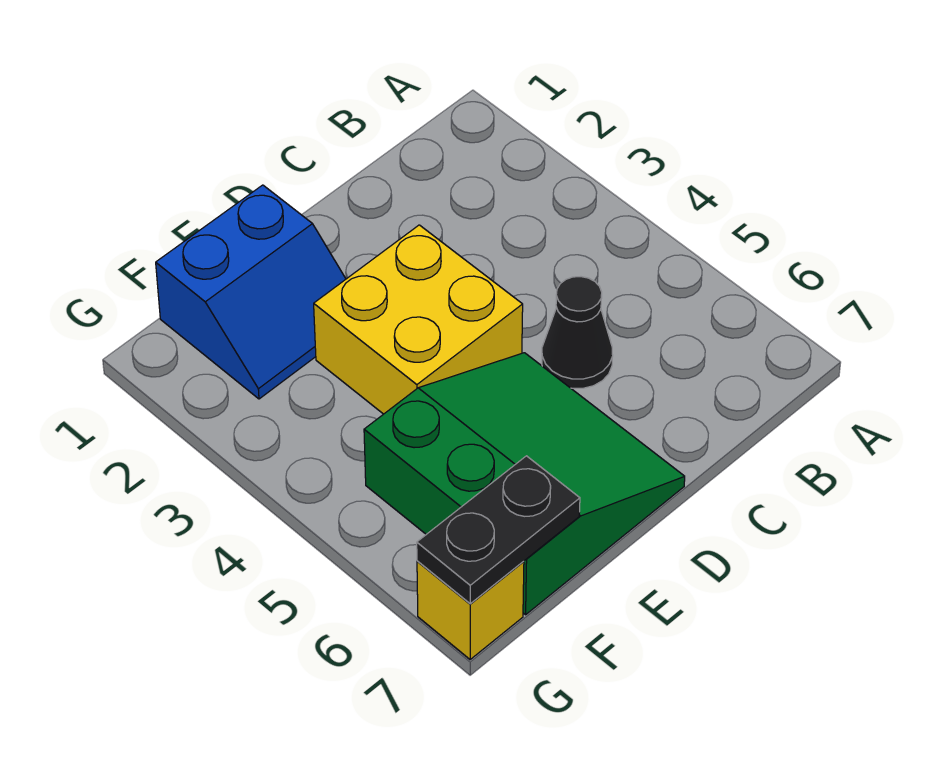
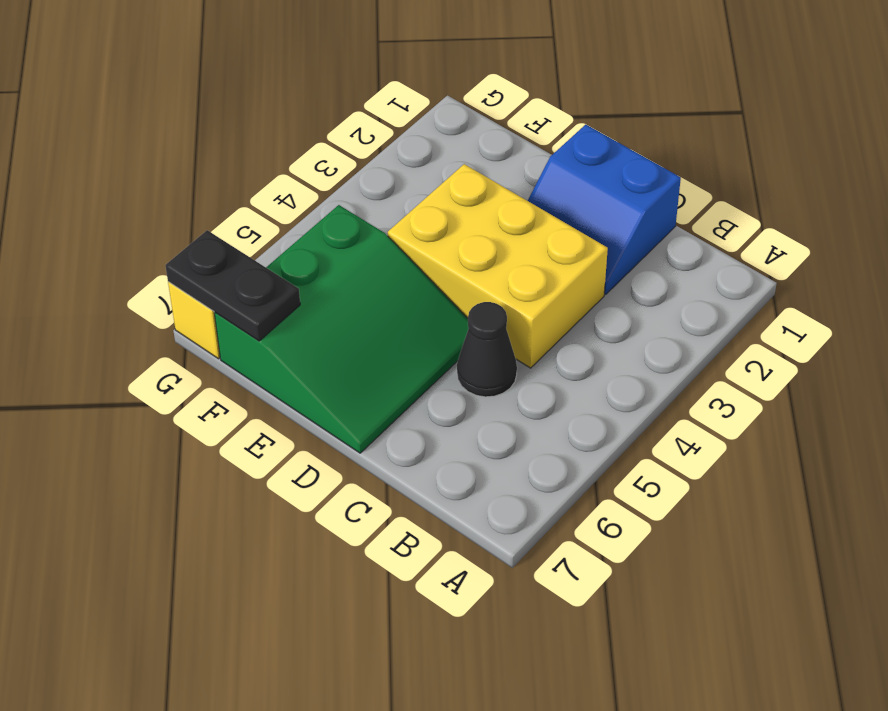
yellow 2x2 brick [314,225,523,414] -> yellow 2x3 brick [388,164,608,368]
blue 2x2 slope [156,185,346,399] -> blue 2x2 slope moved to [528,125,681,294]

